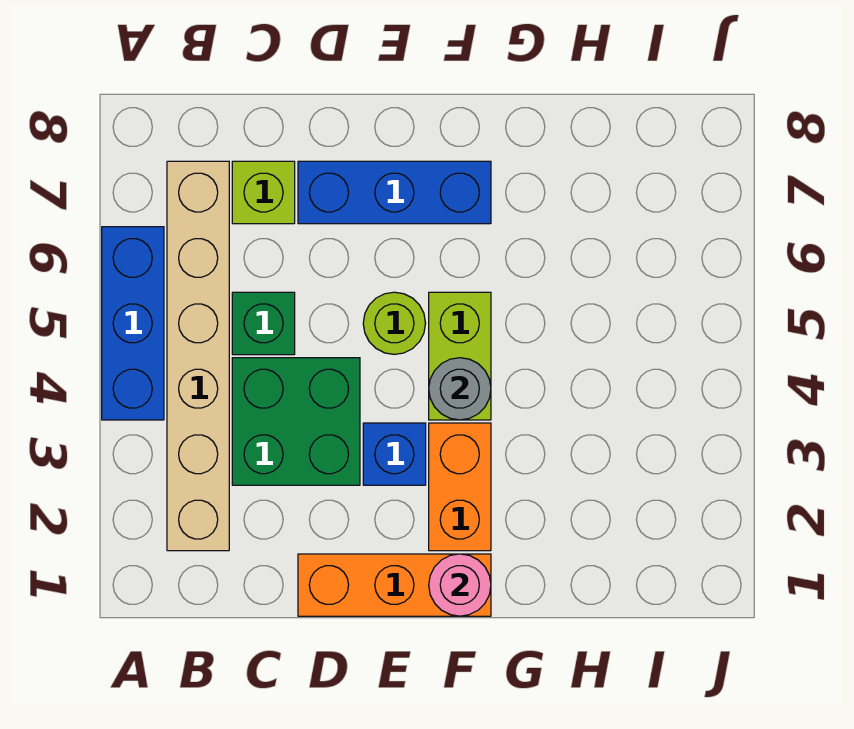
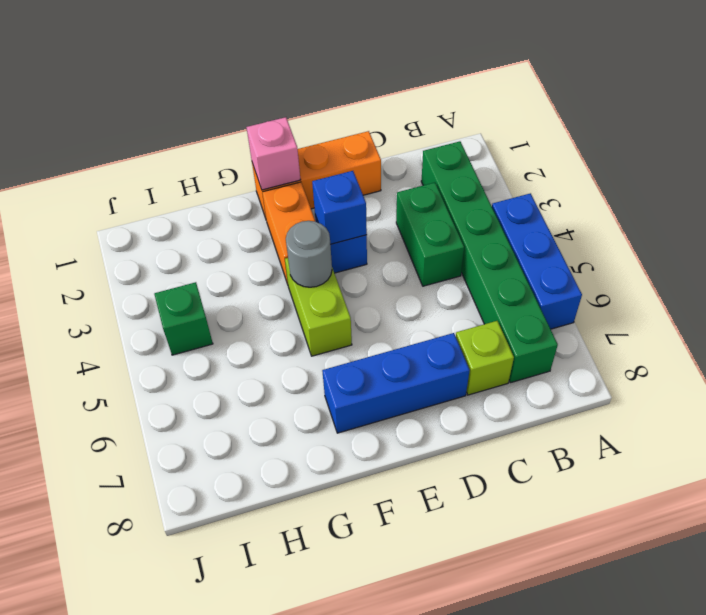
tan 1x6 brick [167,161,229,551] -> green 1x6 brick [421,141,558,383]
green 2x2 brick [232,358,360,485] -> green 1x2 brick [396,183,464,286]
green 1x1 brick [232,292,295,355] -> green 1x1 brick moved to [154,282,213,355]
none -> blue 1x1 brick [312,171,367,244]
lime 1x1 round brick [363,292,426,354] -> none
pink 1x1 round brick [429,554,491,616] -> pink 1x1 brick [246,117,301,190]

